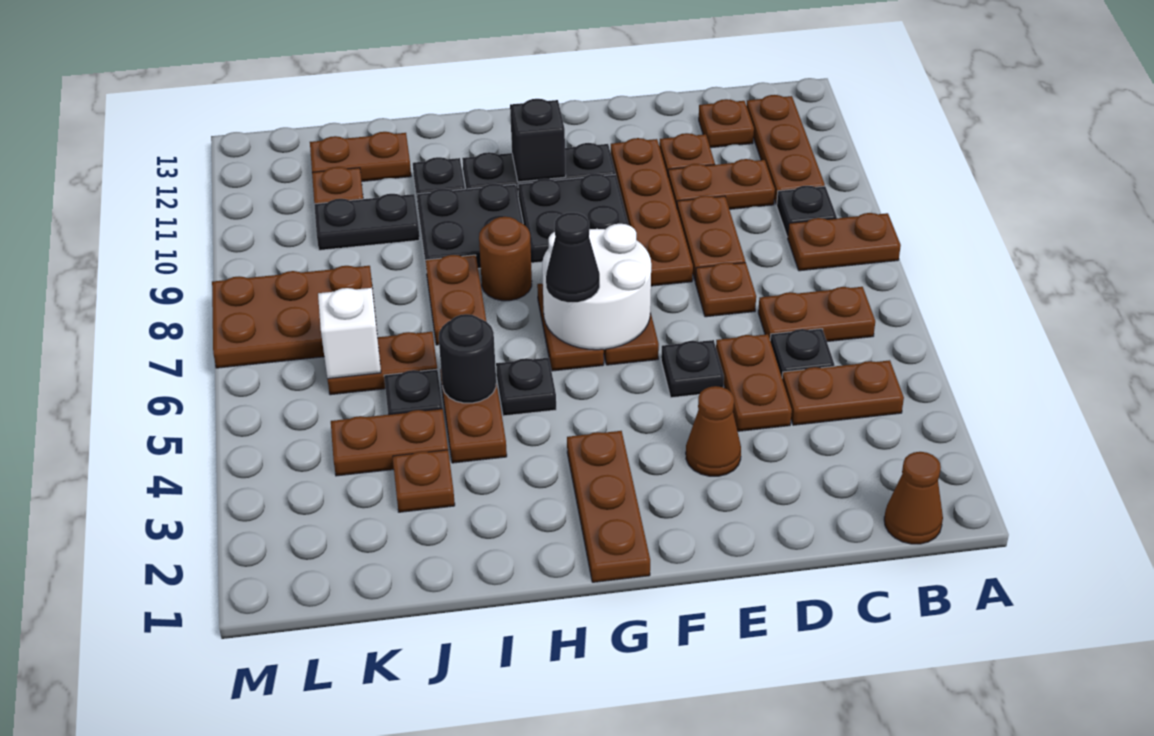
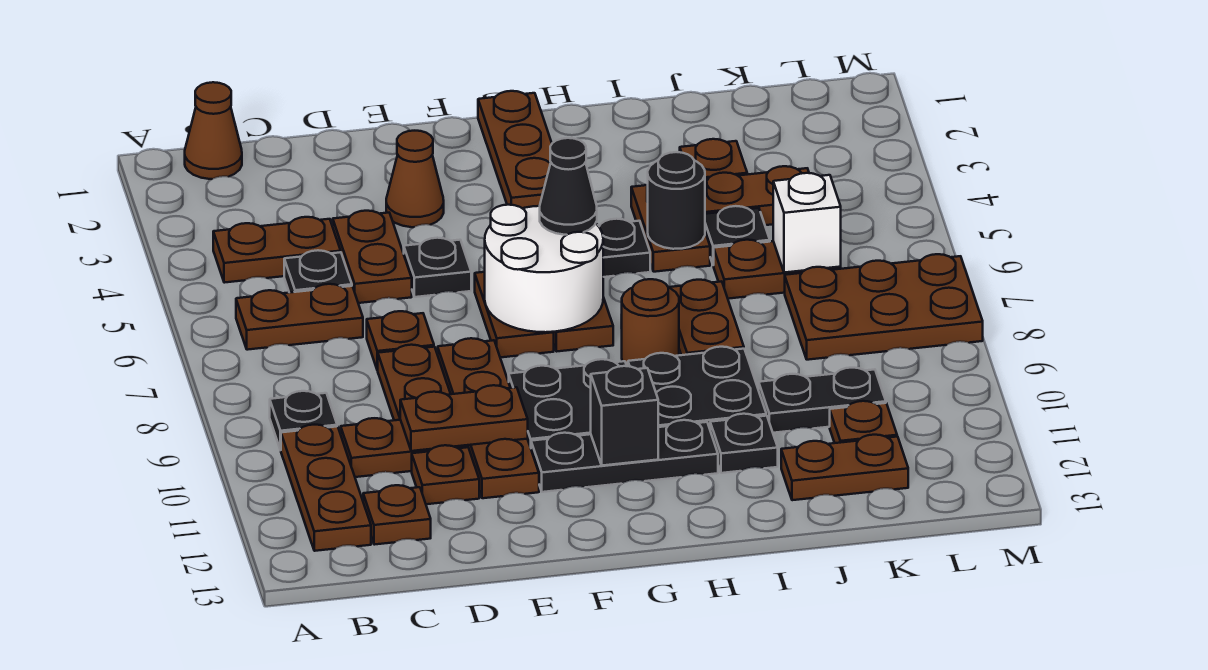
brown 1x2 plate [788,213,901,271] -> brown 1x2 plate moved to [400,385,528,451]

